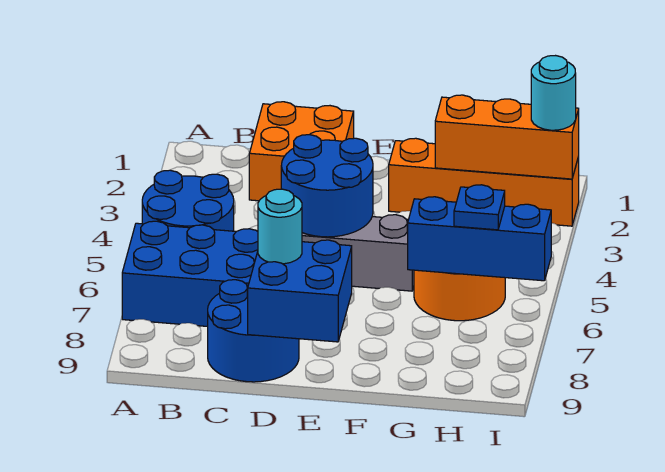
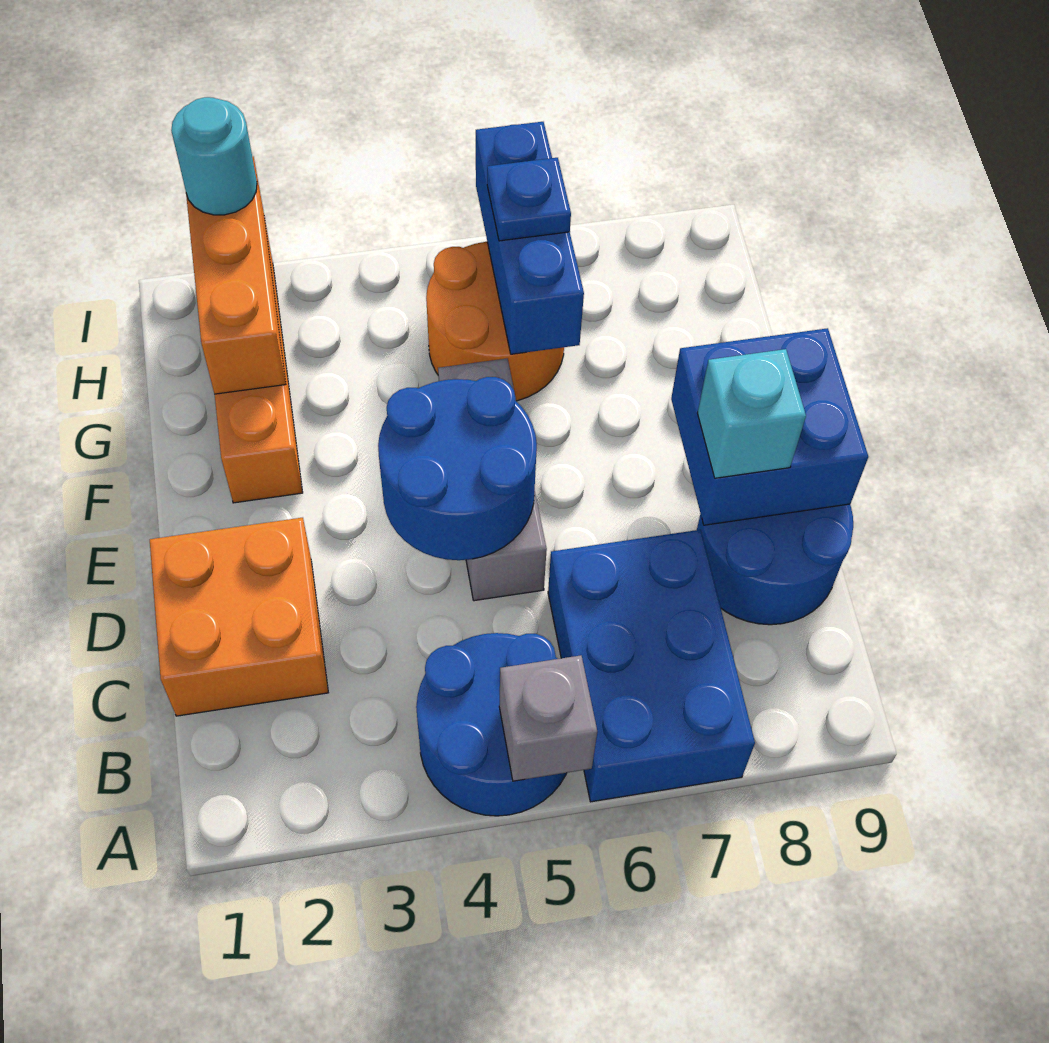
none -> grey 1x1 brick [499,655,597,781]
cyan 1x1 round brick [258,189,302,264] -> cyan 1x1 brick [697,349,806,478]

